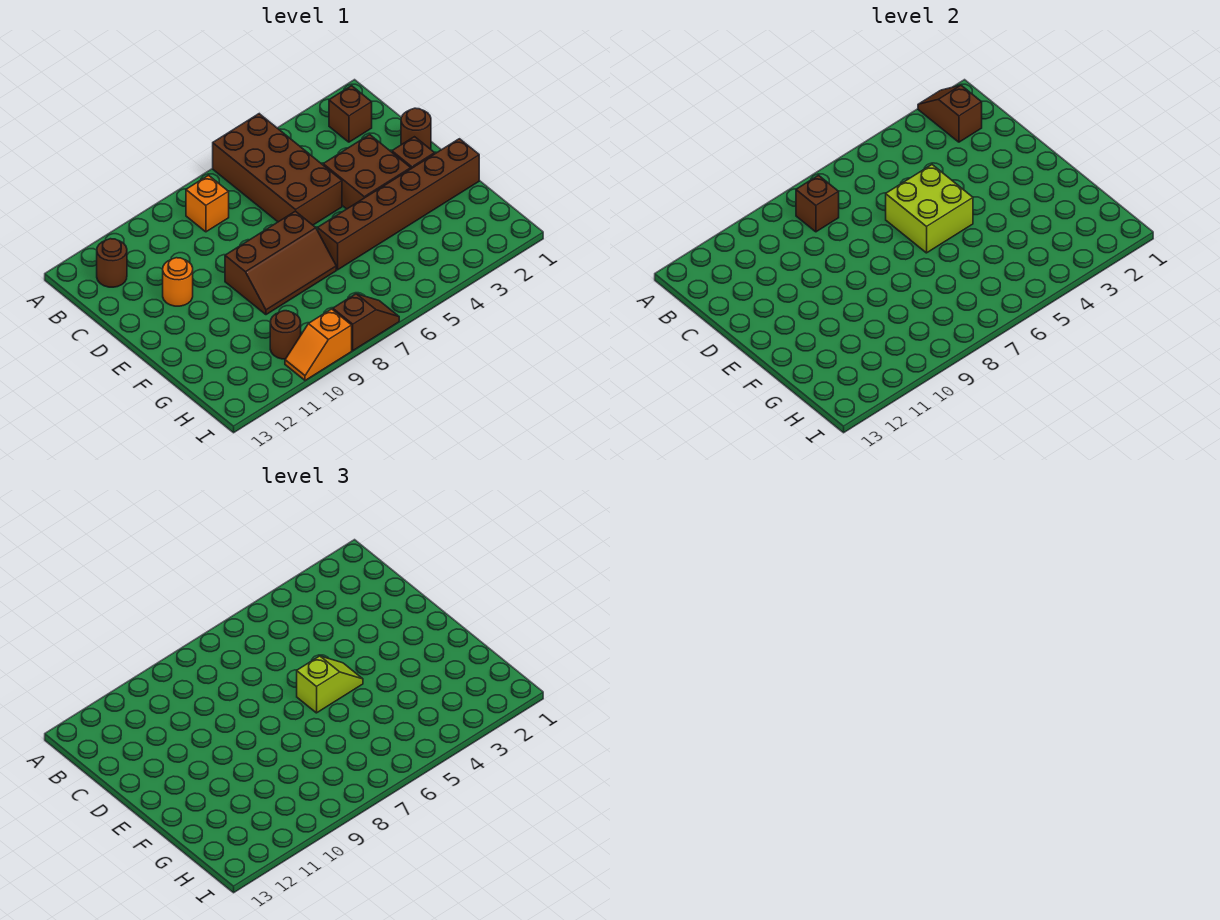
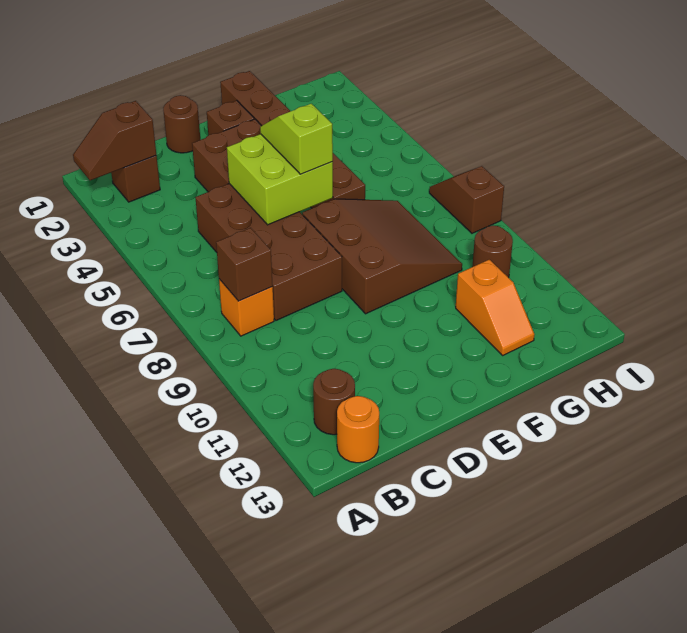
brown 2x4 brick [213,114,342,225] -> brown 2x4 brick turned to [195,184,342,320]
orange 1x1 round brick [163,258,193,306] -> orange 1x1 round brick moved to [337,396,379,463]
brown 2x3 slope [225,211,336,315] -> brown 3x3 slope [302,199,462,314]
orange 1x2 slope [285,309,352,380] -> orange 1x2 slope moved to [456,260,534,355]

